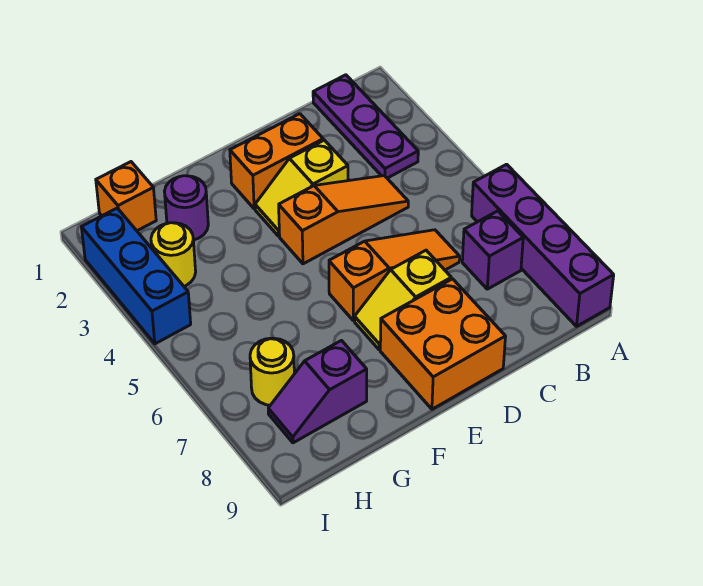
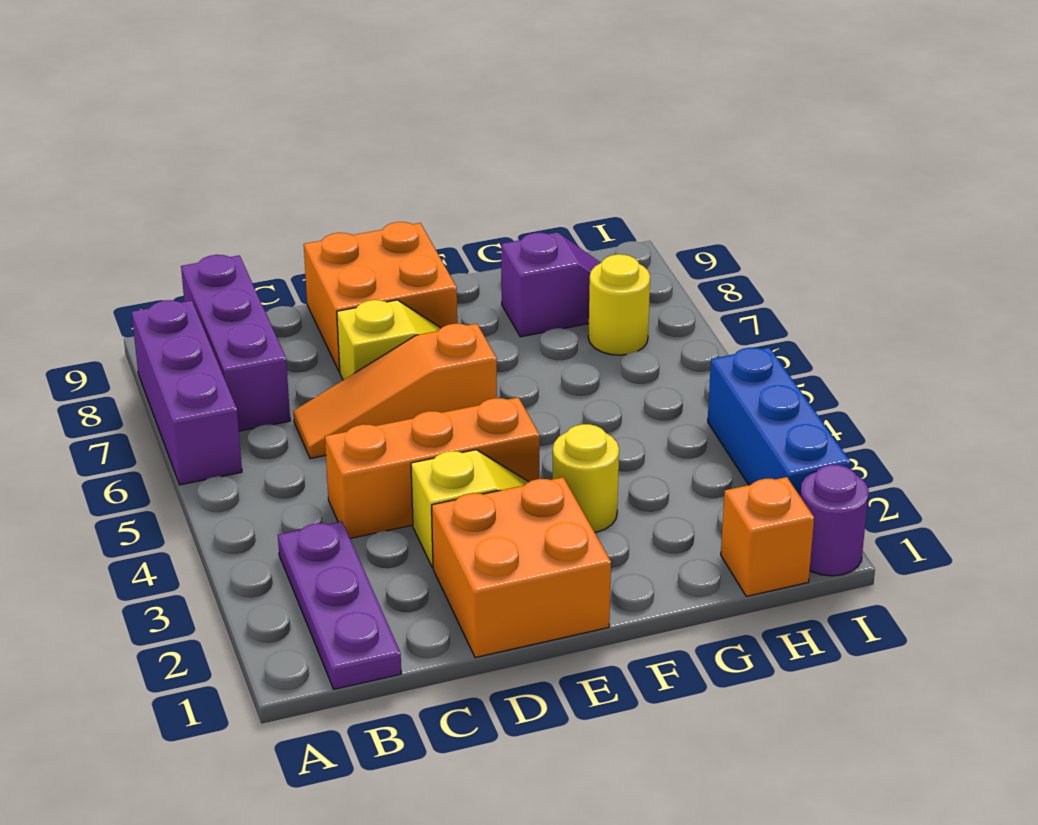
purple 1x4 brick [472,164,614,326] -> purple 1x3 brick [132,300,242,485]
purple 1x1 brick [462,211,523,289] -> purple 1x3 brick [181,255,290,431]
orange 1x3 slope [279,176,408,264] -> orange 1x3 brick [325,397,540,538]
orange 1x2 brick [230,114,323,209] -> orange 2x2 brick [432,477,611,658]
purple 1x1 round brick [164,176,208,240] -> purple 1x1 round brick moved to [800,465,869,576]
yellow 1x1 round brick [151,223,196,286] -> yellow 1x1 round brick moved to [552,424,619,533]

